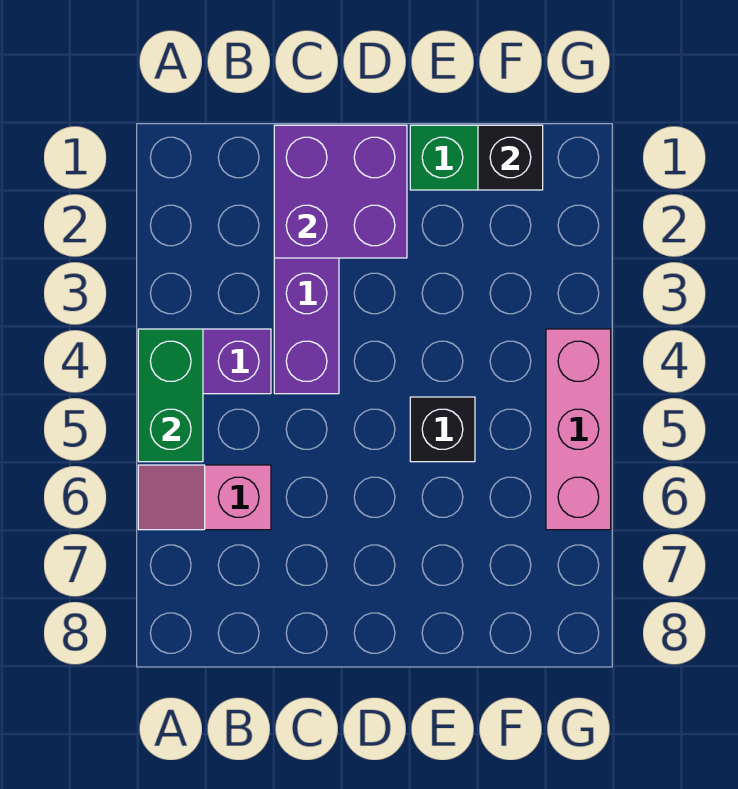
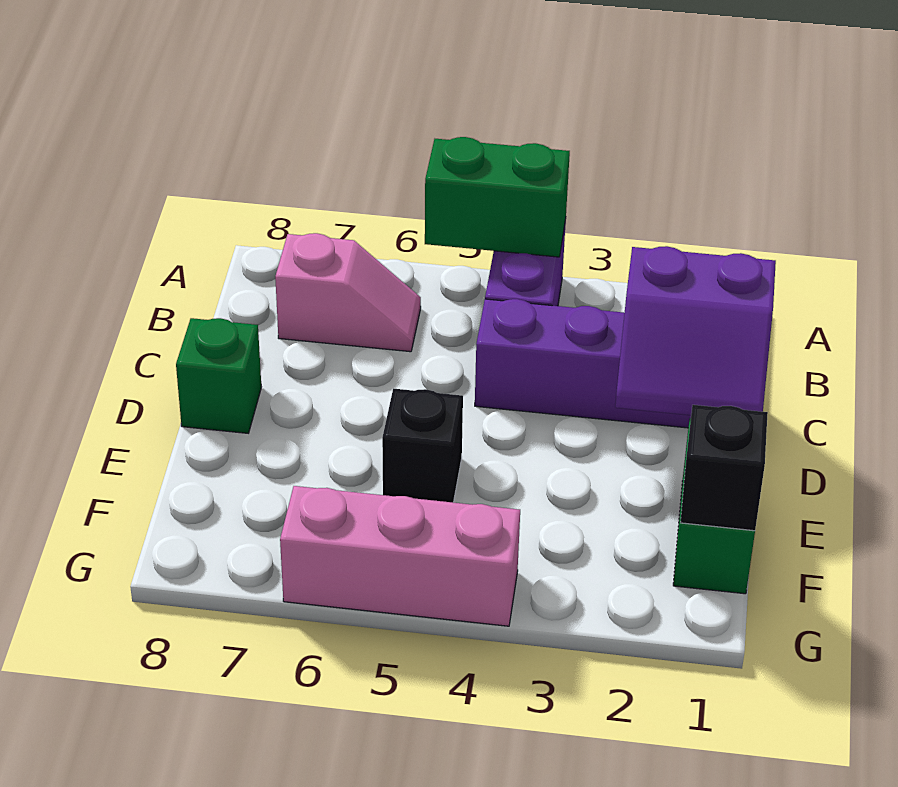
pink 1x2 slope [138,465,271,530] -> pink 1x2 slope turned to [275,233,421,352]
purple 2x2 brick [274,125,407,258] -> purple 2x2 slope [615,246,776,415]
none -> green 1x1 brick [176,318,261,433]

